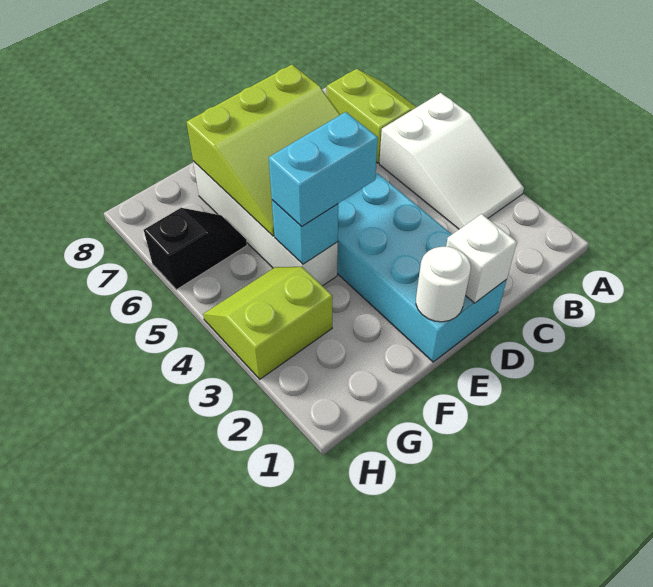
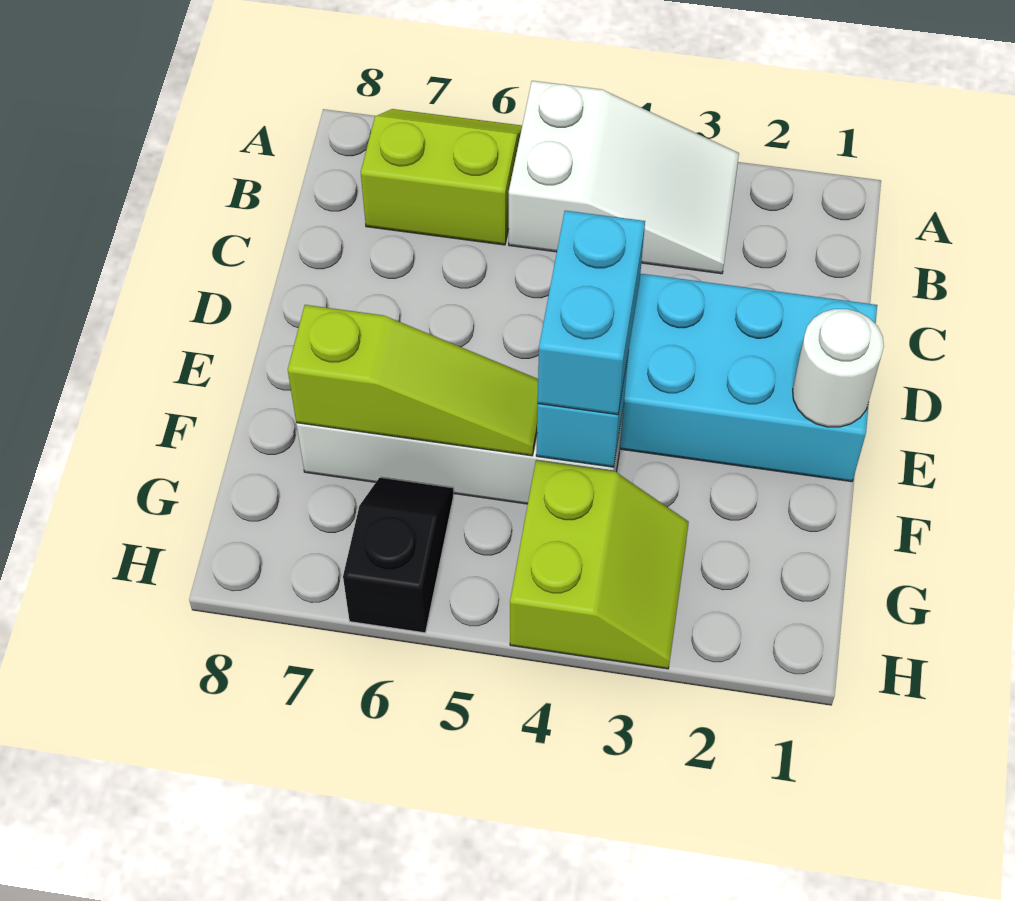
white 1x1 brick [446,214,517,303] -> none
lime 3x3 slope [187,65,340,236] -> lime 1x3 slope [288,305,538,456]
lime 2x2 slope [203,267,333,379] -> lime 2x2 slope turned to [510,460,689,669]

